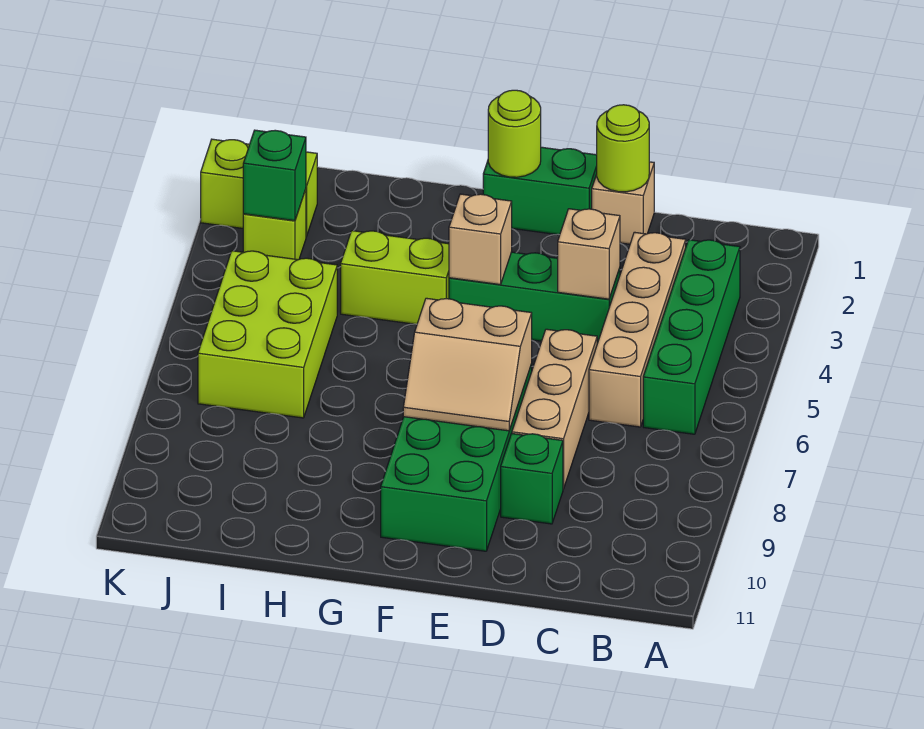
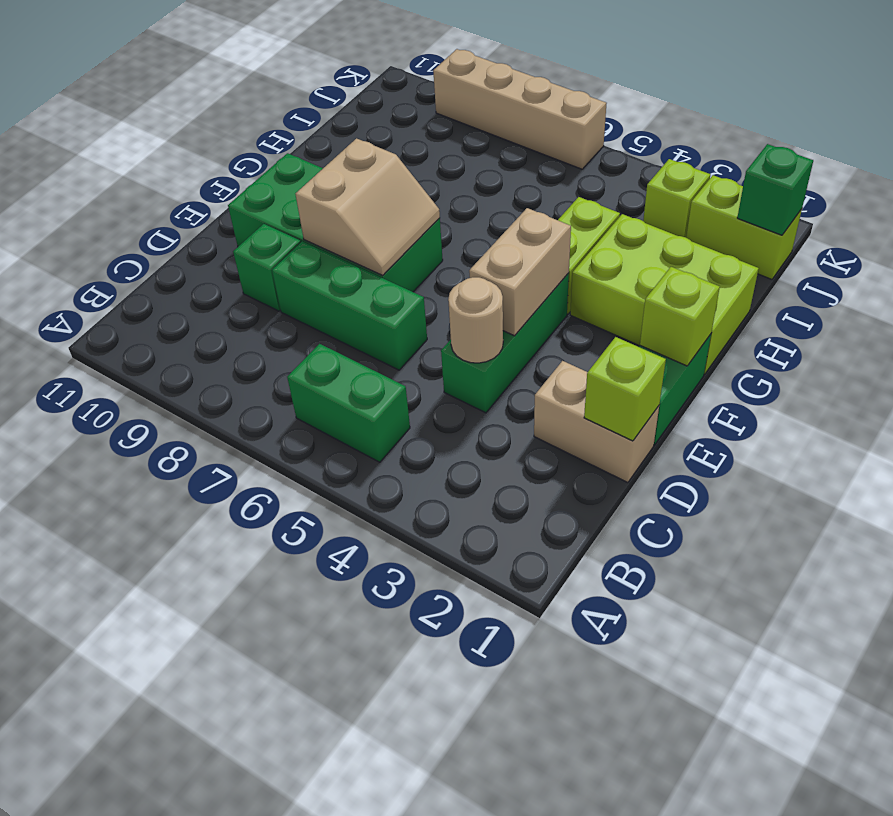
green 1x4 brick [643,240,740,434] -> green 1x2 brick [287,344,410,462]
tan 1x4 brick [589,232,686,427] -> tan 1x4 brick moved to [433,49,607,169]
tan 1x1 brick [592,162,654,244] -> tan 1x2 brick [534,361,659,483]
lime 1x1 round brick [597,105,649,192] -> lime 1x1 brick [584,337,666,441]
tan 1x1 brick [558,209,620,299] -> tan 1x1 round brick [448,277,503,363]
tan 1x3 brick [512,329,597,489] -> green 1x3 brick [272,241,427,370]
tan 2x2 slope [403,298,532,431] -> tan 2x2 slope turned to [296,138,440,276]
lime 1x1 round brick [488,90,541,177] -> lime 1x1 brick [640,267,720,366]
tan 1x1 brick [449,194,512,285] -> tan 1x2 brick [469,208,571,336]
lime 2x3 brick [198,251,337,418] -> lime 2x3 brick moved to [570,214,759,374]
lime 1x2 brick [201,139,317,237] -> lime 1x2 brick turned to [686,175,802,279]
green 1x1 brick [243,130,306,221] -> green 1x1 brick moved to [737,144,813,235]

